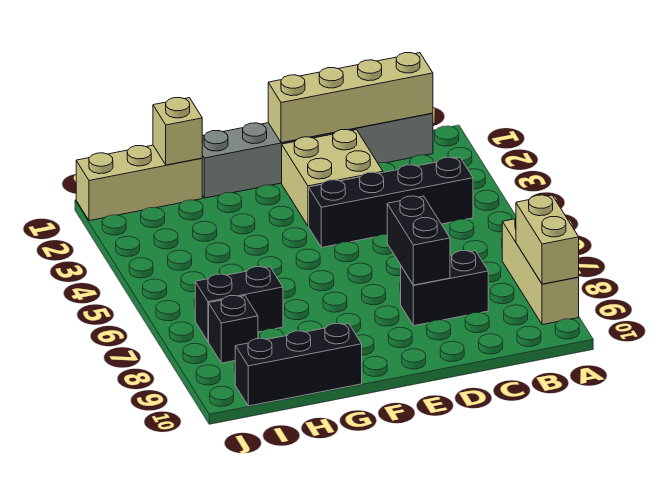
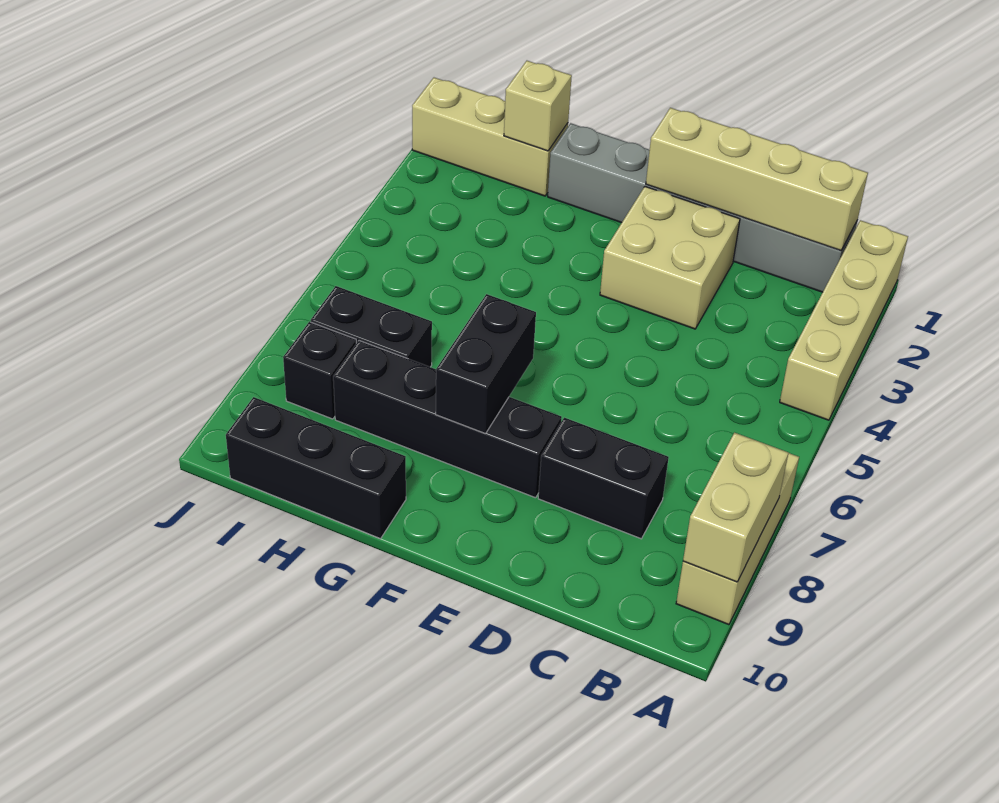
none -> tan 1x4 brick [780,220,908,420]
black 1x4 brick [309,157,473,247] -> black 1x4 brick moved to [333,341,562,498]
black 1x2 brick [387,196,450,285] -> black 1x2 brick moved to [436,294,536,434]

